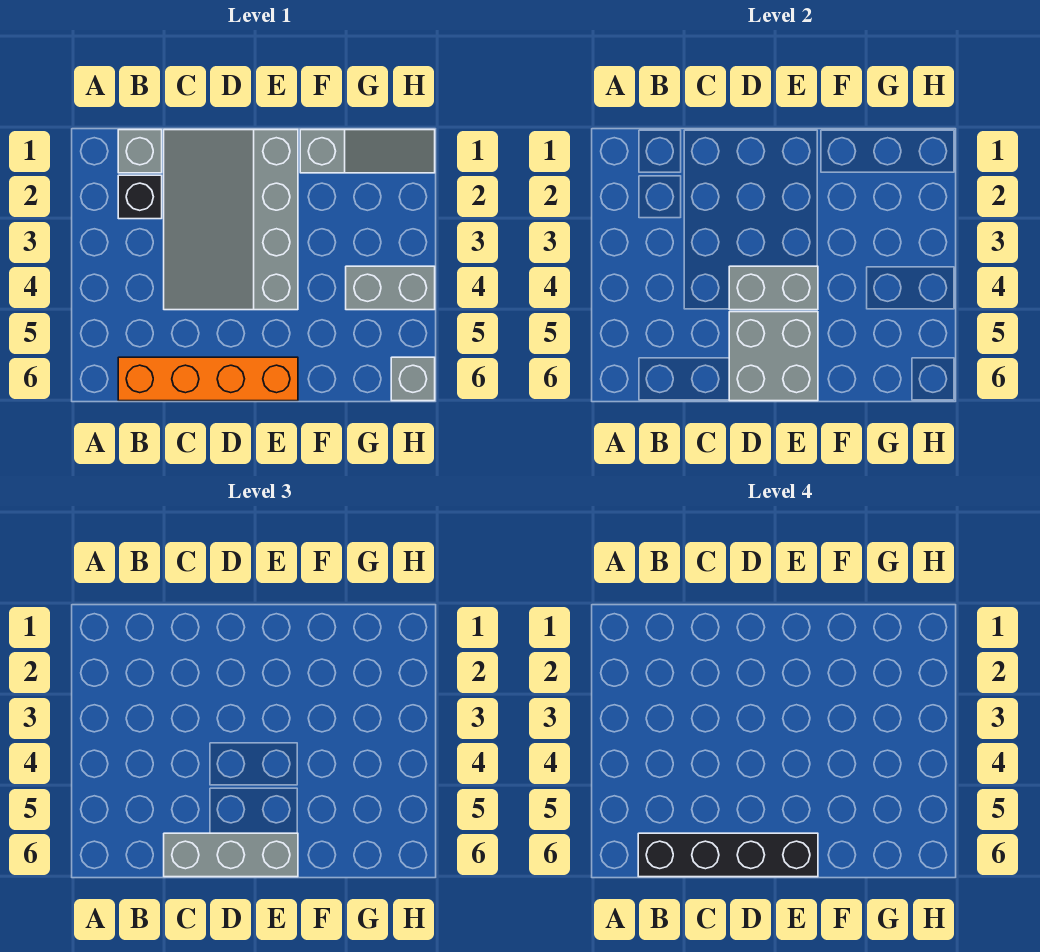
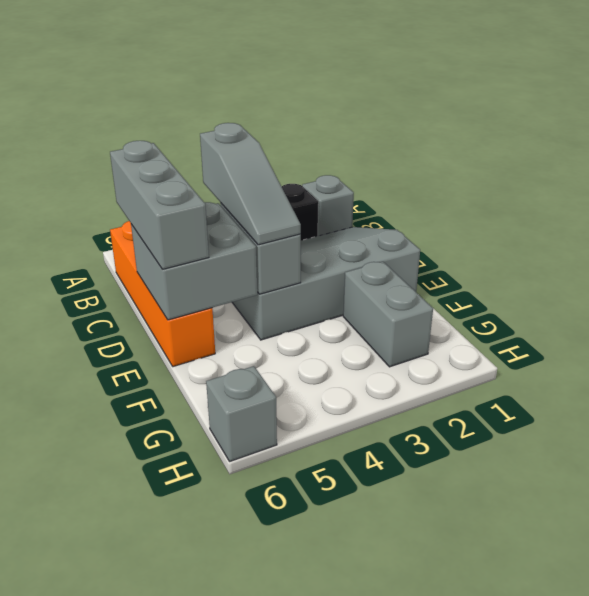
black 1x4 brick [638,833,818,877] -> none
grey 1x3 slope [300,130,435,173] -> grey 1x3 slope moved to [200,123,301,245]
grey 1x2 brick [346,266,435,310] -> grey 1x2 brick moved to [343,262,433,367]

